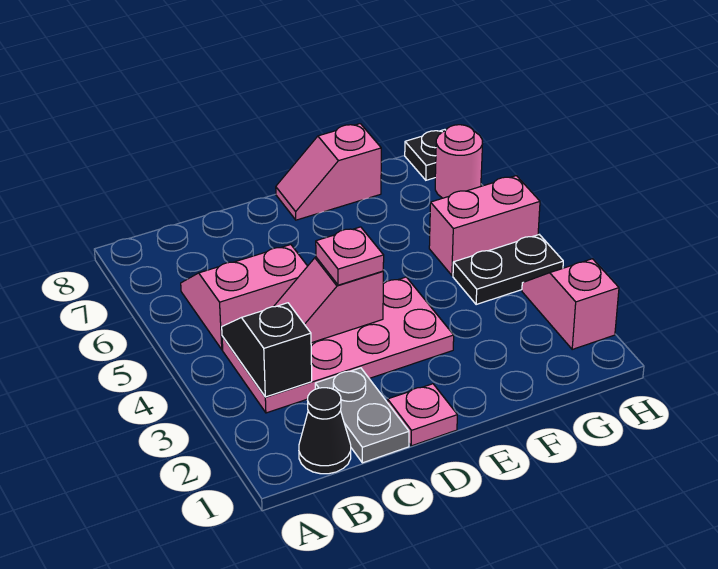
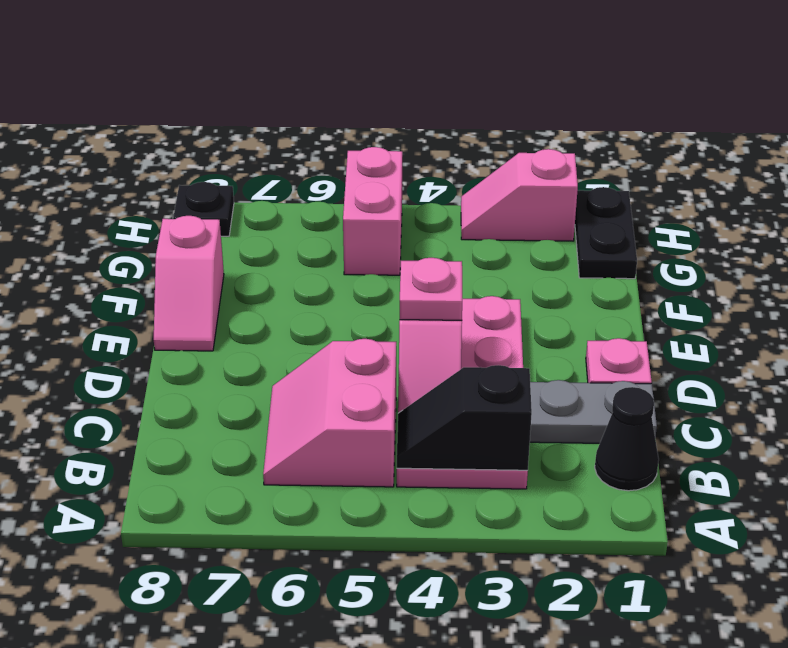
black 1x2 plate [453,235,563,305] -> black 1x2 plate moved to [575,187,637,279]
pink 1x1 round brick [435,125,483,198] -> none

